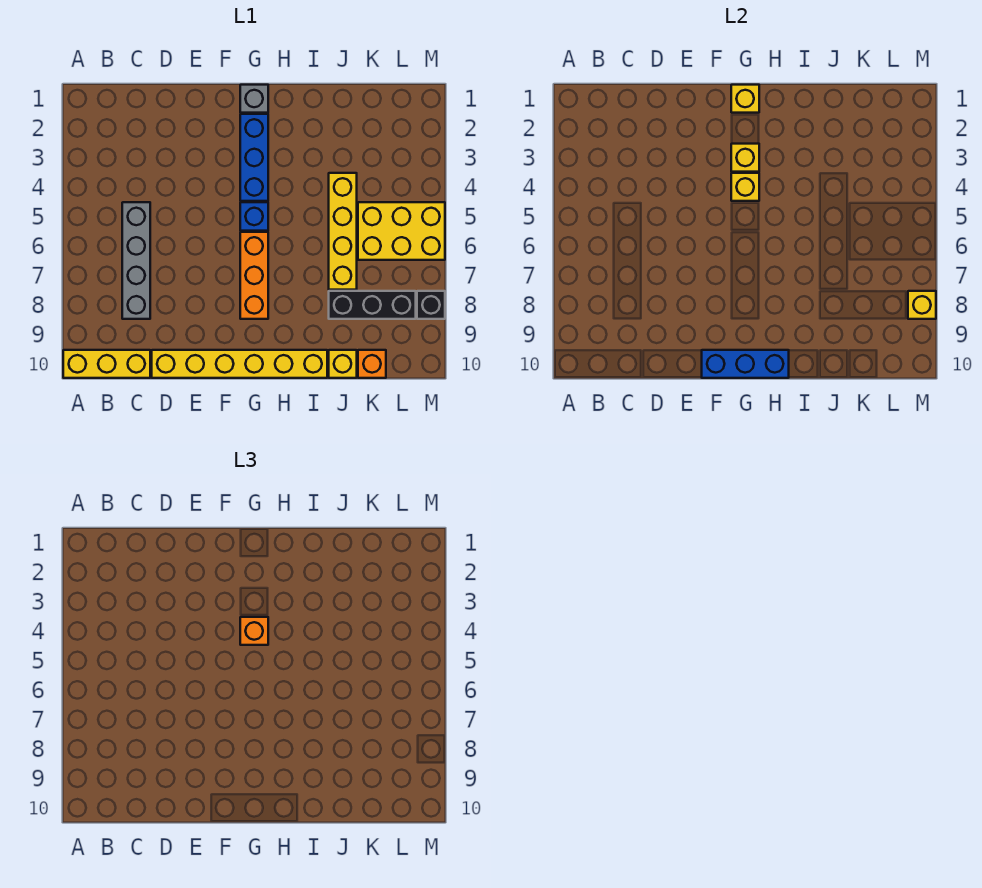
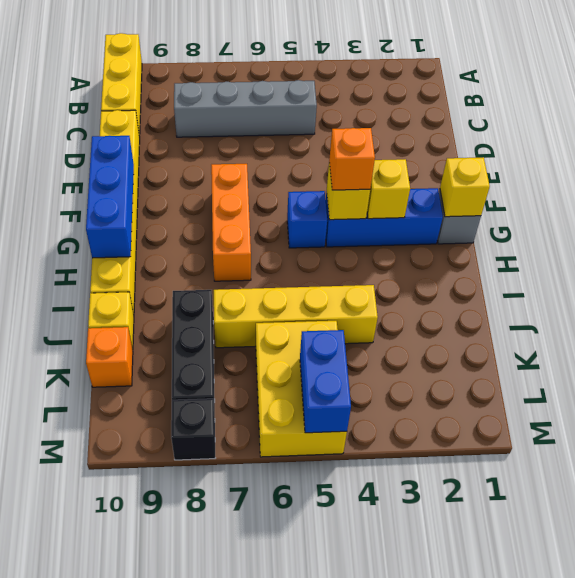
orange 1x3 brick [240,232,268,319] -> orange 1x3 brick turned to [211,164,251,281]
none -> blue 1x2 brick [300,330,351,433]
yellow 1x1 brick [908,291,936,319] -> none

